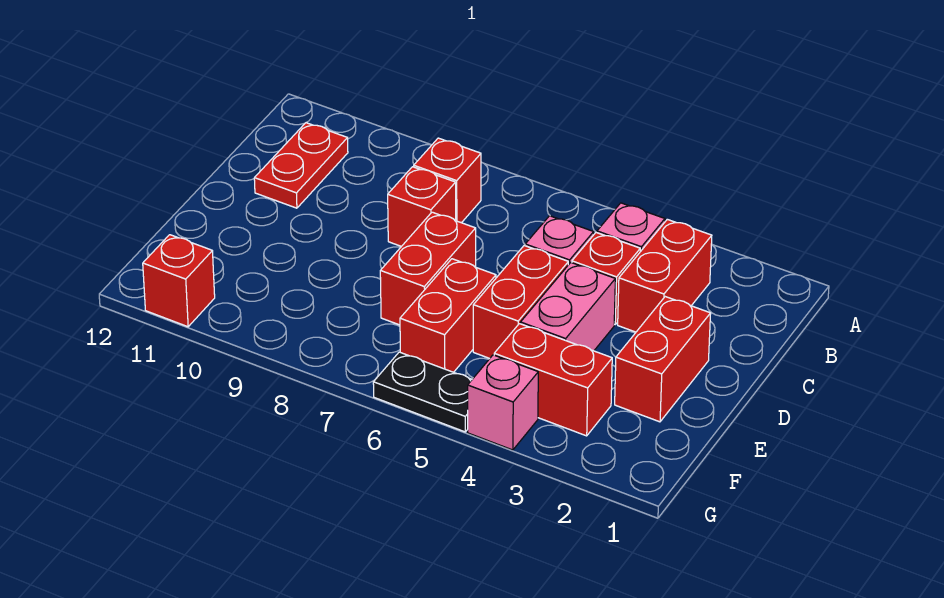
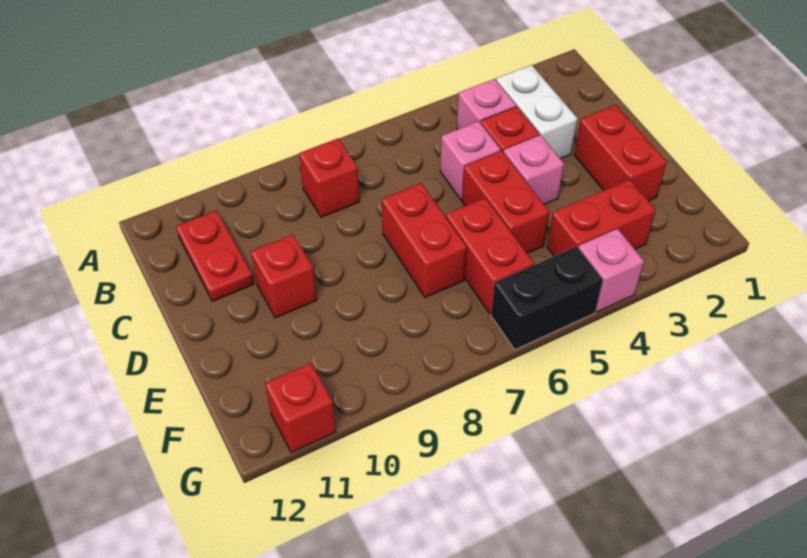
red 1x2 brick [618,219,712,332] -> white 1x2 brick [496,65,578,159]
red 1x1 brick [388,167,456,246] -> red 1x1 brick moved to [251,234,317,318]
pink 1x2 brick [521,263,615,351] -> pink 1x1 brick [503,135,564,205]
black 1x2 plate [373,352,472,432] -> black 1x2 brick [491,247,603,350]

